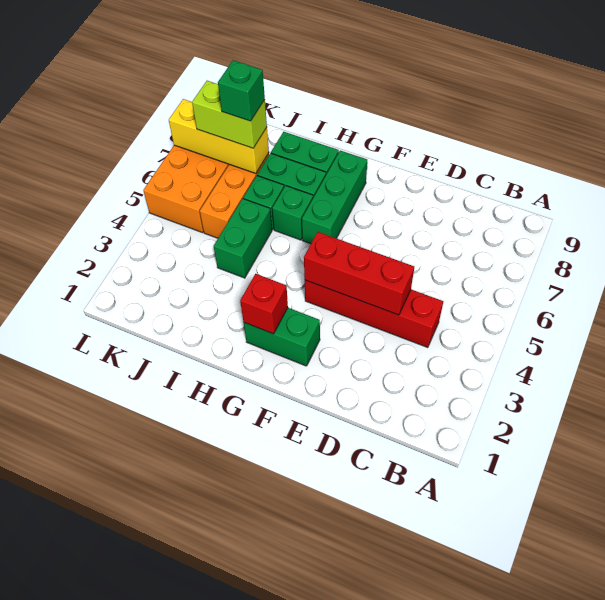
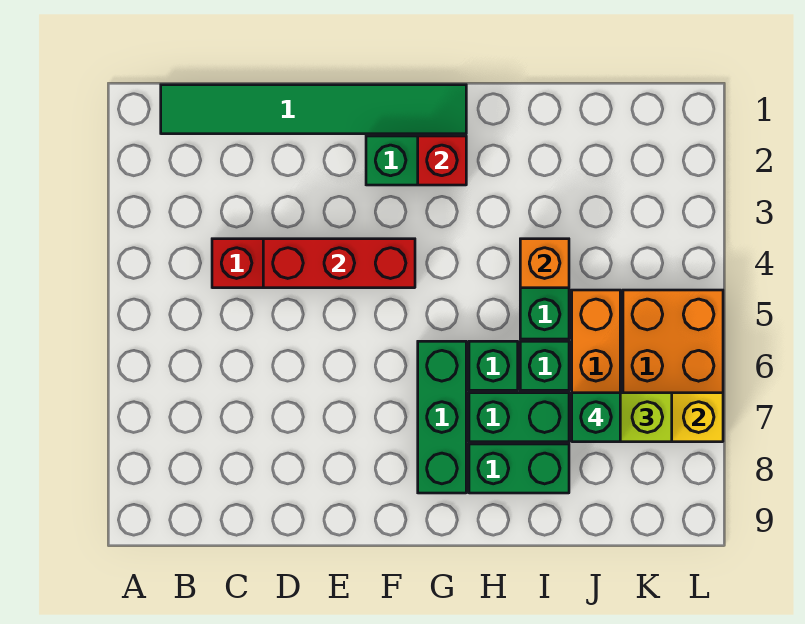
none -> green 1x6 tile [161,85,466,134]
none -> orange 1x1 brick [520,239,569,288]

